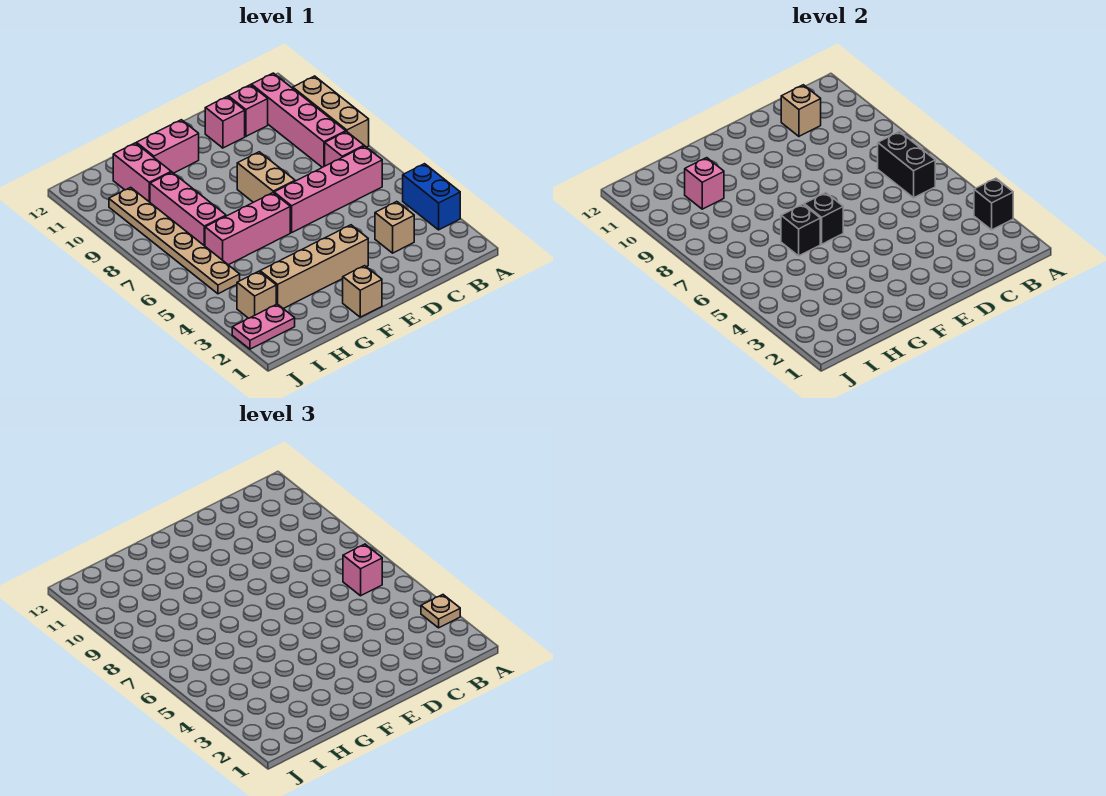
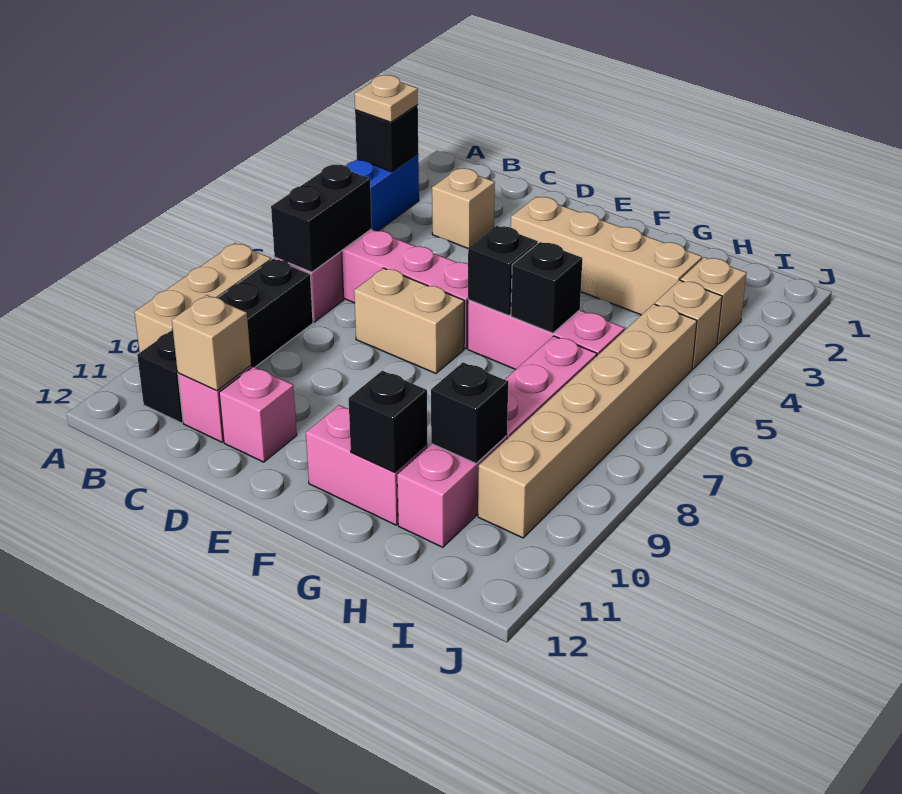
pink 1x1 brick [343,544,382,596] -> none
pink 1x4 brick [251,73,346,167] -> black 1x4 brick [137,259,313,423]
tan 1x2 brick [237,152,295,202] -> tan 1x2 brick turned to [354,268,464,373]
tan 1x1 brick [343,266,382,317] -> tan 1x1 brick moved to [655,280,722,369]
none -> black 1x1 brick [349,371,427,472]
pink 1x1 brick [685,158,724,209] -> black 1x1 brick [431,363,508,463]
pink 1x2 plate [232,304,295,349] -> none
tan 1x6 plate [109,187,240,294] -> tan 1x6 brick [478,304,697,538]

